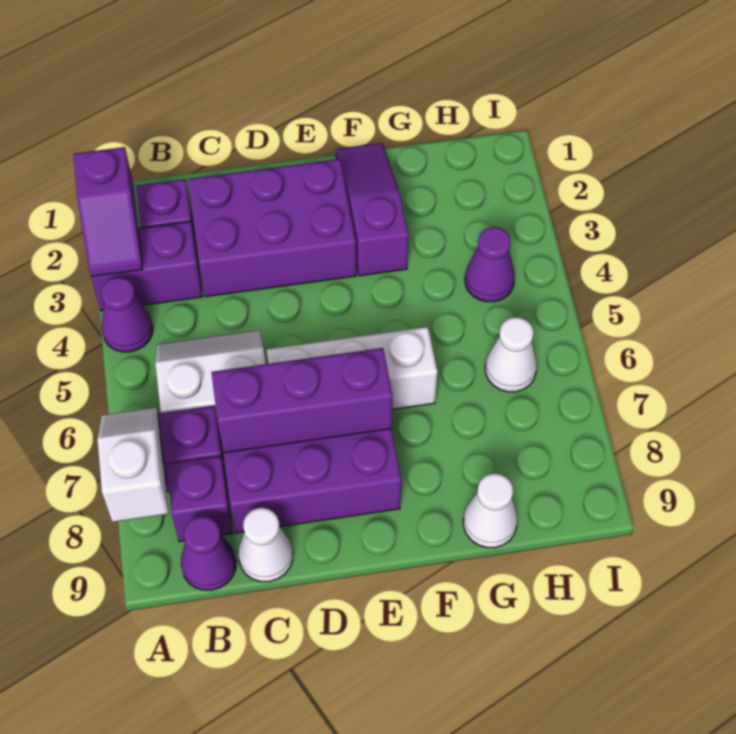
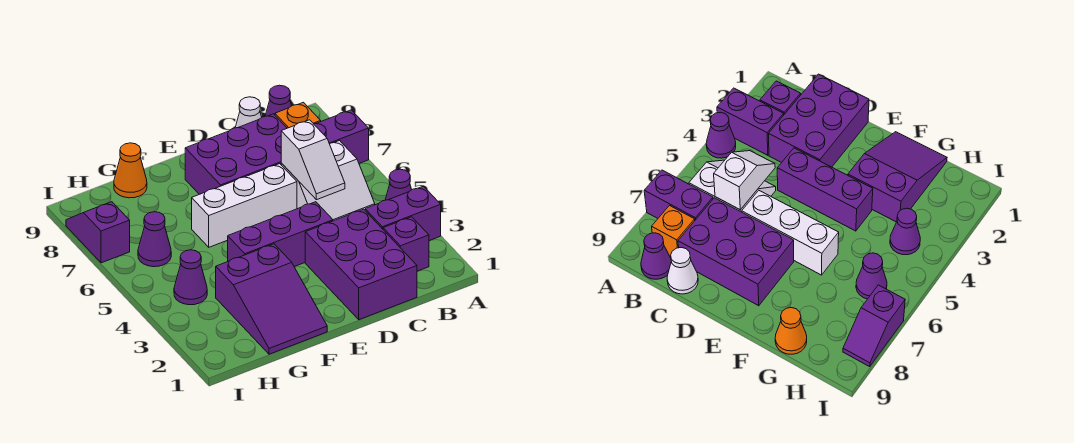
purple 1x2 slope [73,147,142,277] -> purple 1x2 slope moved to [66,202,130,263]
white 1x2 slope [97,408,169,522] -> white 1x2 slope moved to [281,120,345,200]
purple 1x1 brick [166,456,233,542] -> orange 1x1 brick [275,102,321,128]
purple 2x3 brick [188,159,356,297] -> purple 2x3 brick turned to [305,209,417,320]
purple 1x3 brick [211,348,393,453] -> purple 1x3 brick moved to [228,202,333,267]
purple 1x3 slope [336,143,409,276] -> purple 2x3 slope [216,244,327,354]
white 1x1 cone [463,473,518,548] -> orange 1x1 cone [114,143,147,198]
white 1x1 cone [485,317,537,392] -> purple 1x1 cone [138,212,171,267]

